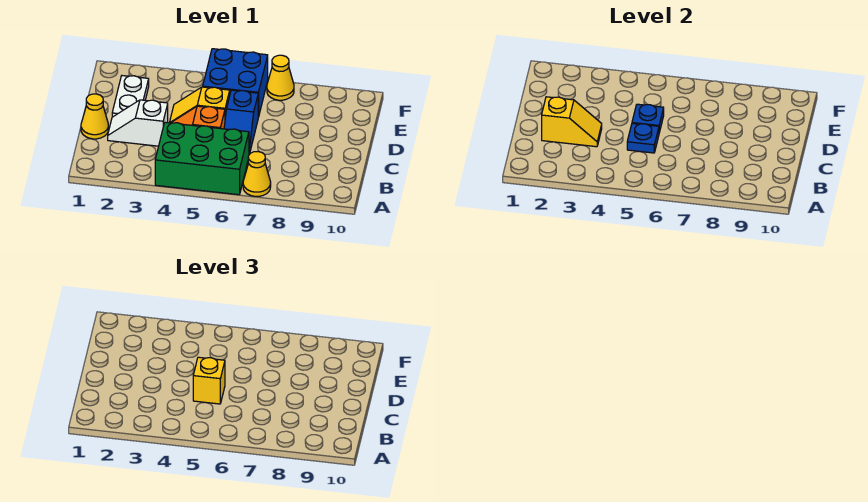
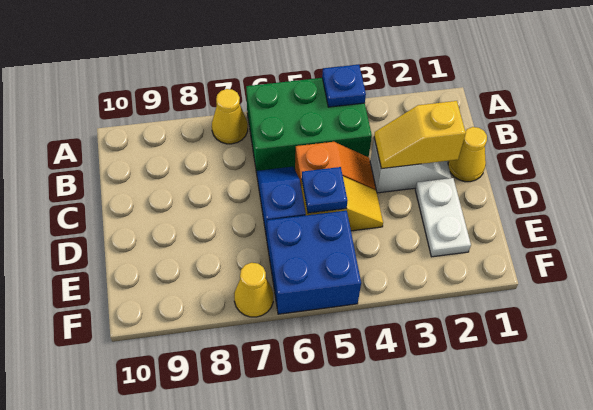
blue 1x1 plate [627,124,659,153] -> blue 1x1 plate moved to [322,65,366,107]
yellow 1x1 brick [193,357,225,404] -> none

